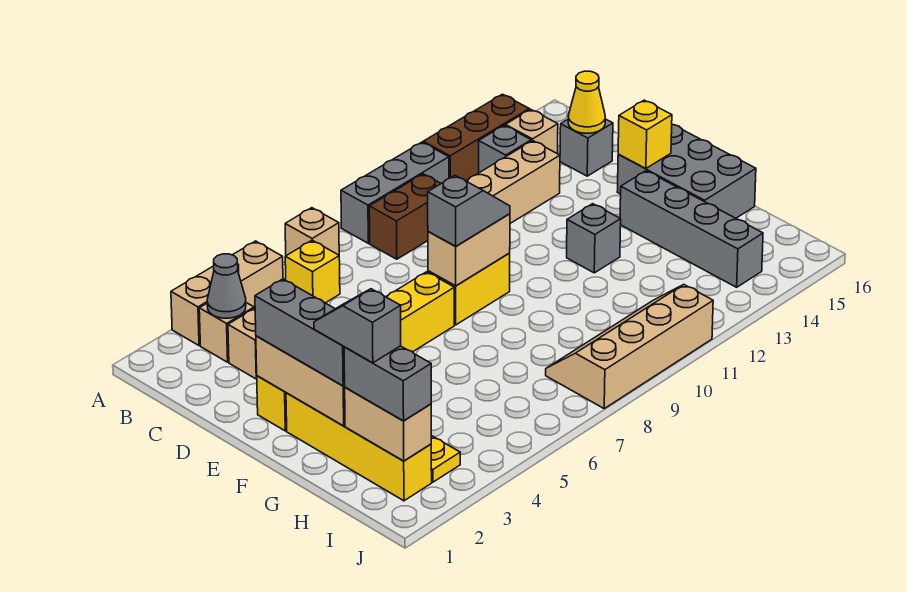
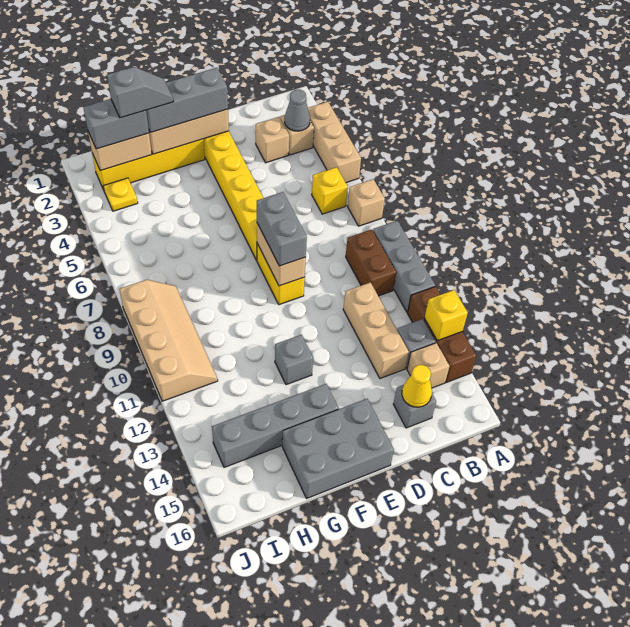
grey 1x2 slope [428,175,510,246] -> grey 1x2 brick [257,192,307,266]
yellow 1x1 brick [618,100,672,169] -> yellow 1x1 brick moved to [424,290,468,341]

